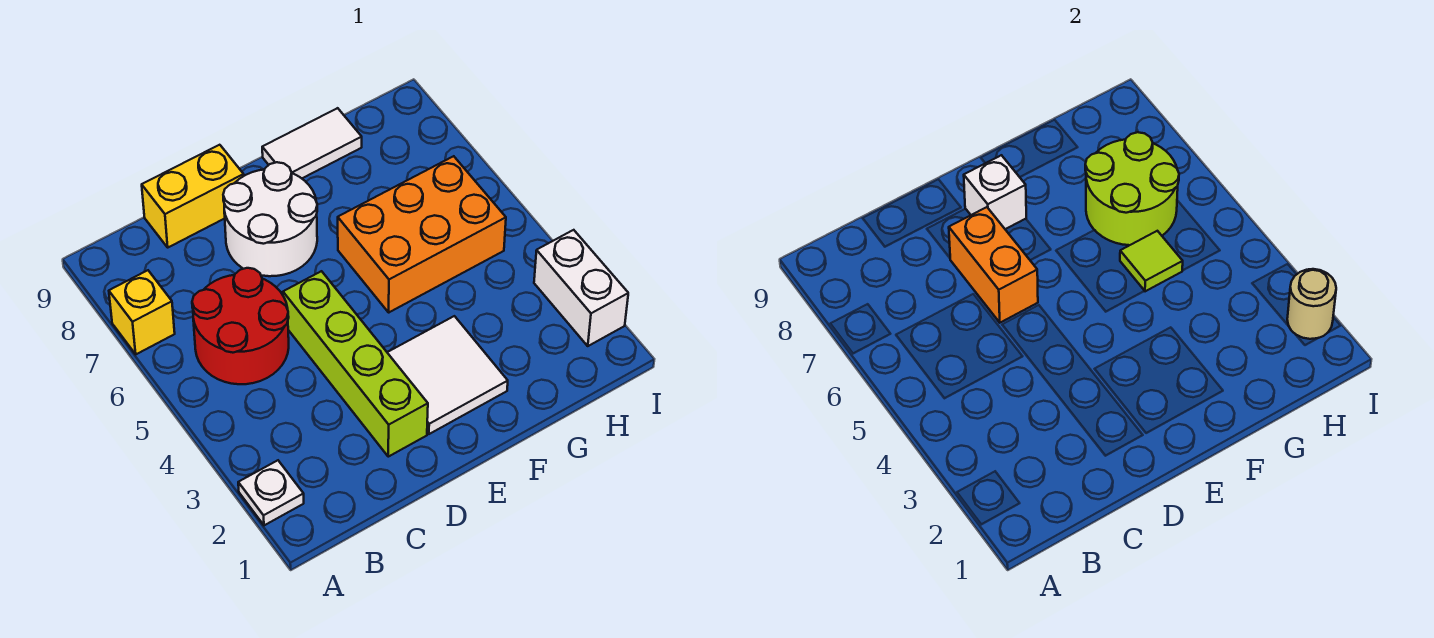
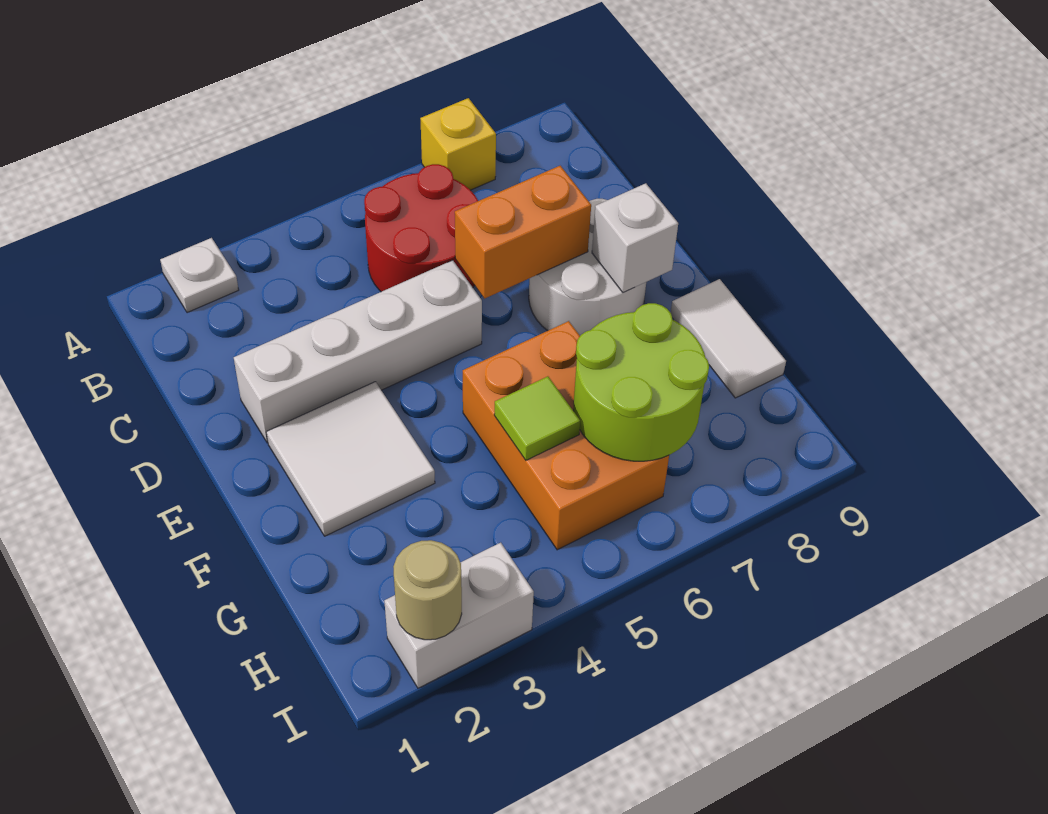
yellow 1x2 brick [142,145,244,247] -> none
lime 1x4 brick [283,271,428,457] -> white 1x4 brick [234,260,482,443]

